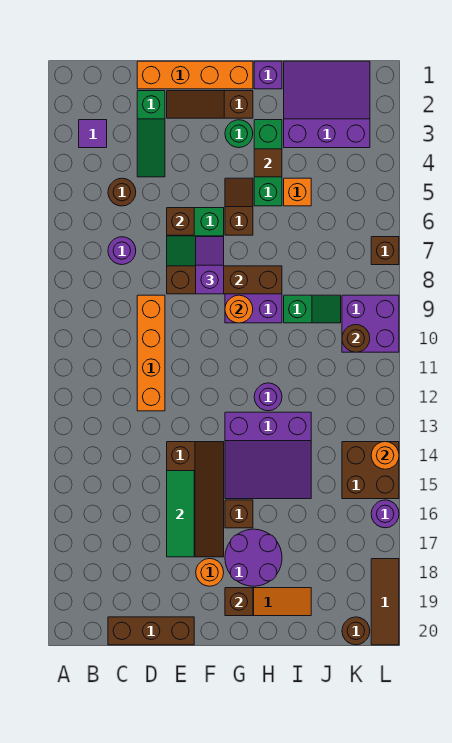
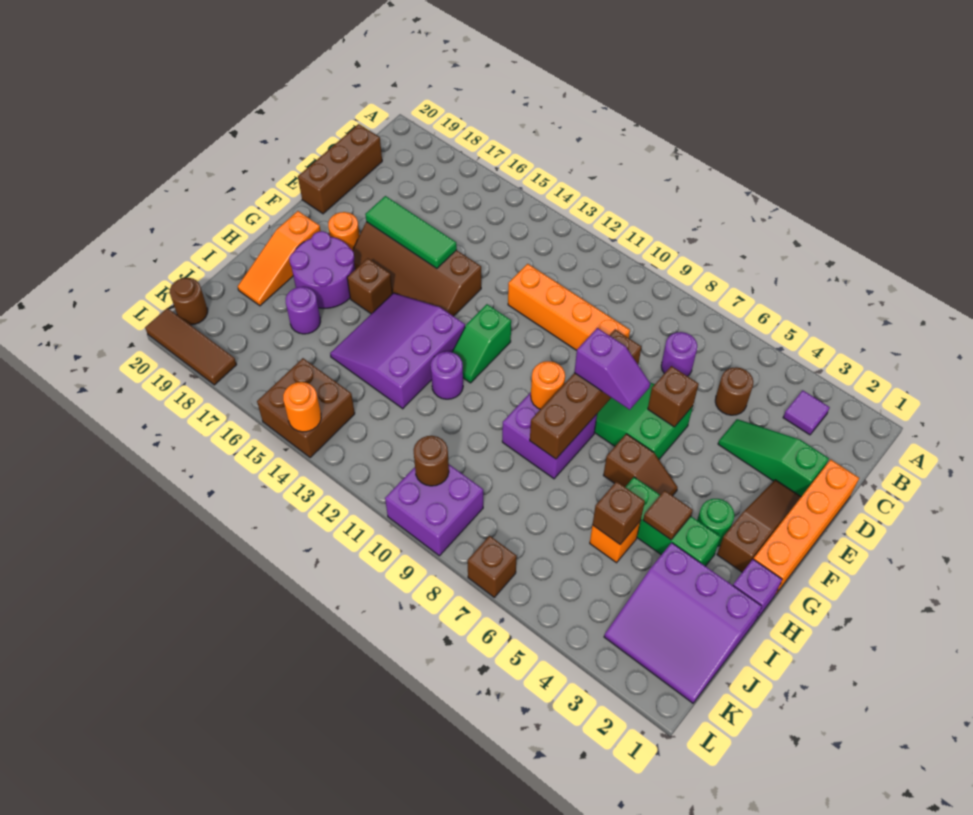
brown 1x1 brick [225,588,253,616] -> brown 1x1 brick moved to [593,481,645,544]
purple 3x3 slope [284,61,370,148] -> purple 3x3 slope turned to [604,543,762,703]
green 1x2 slope [284,295,341,323] -> green 1x2 slope moved to [452,304,511,383]
purple 1x1 round brick [371,500,399,528] -> purple 1x1 round brick moved to [286,287,321,334]

